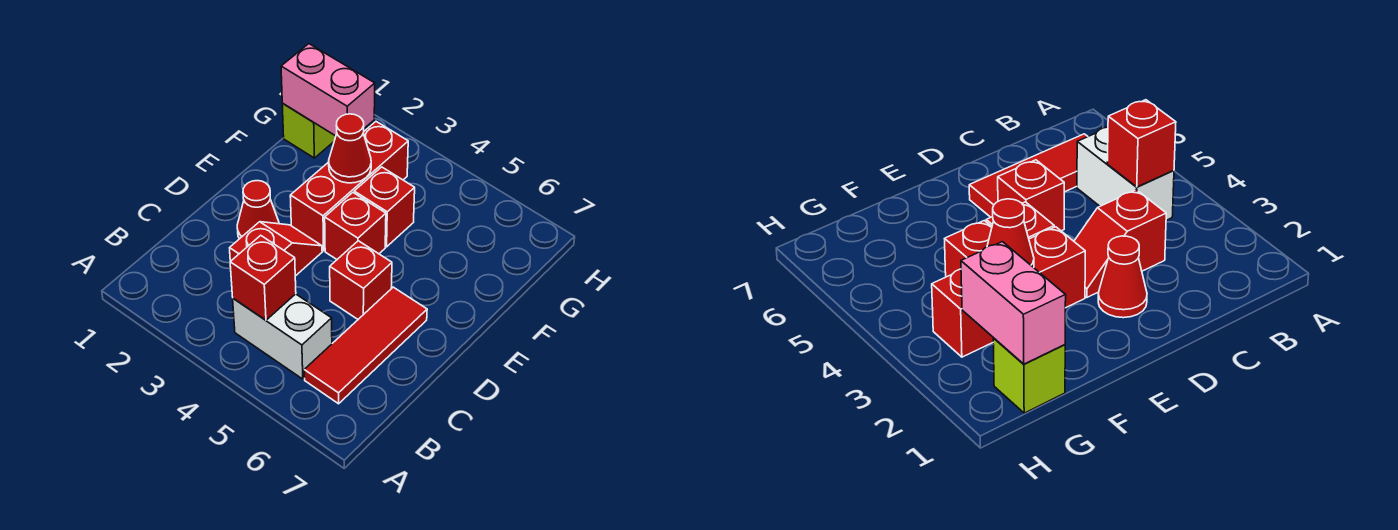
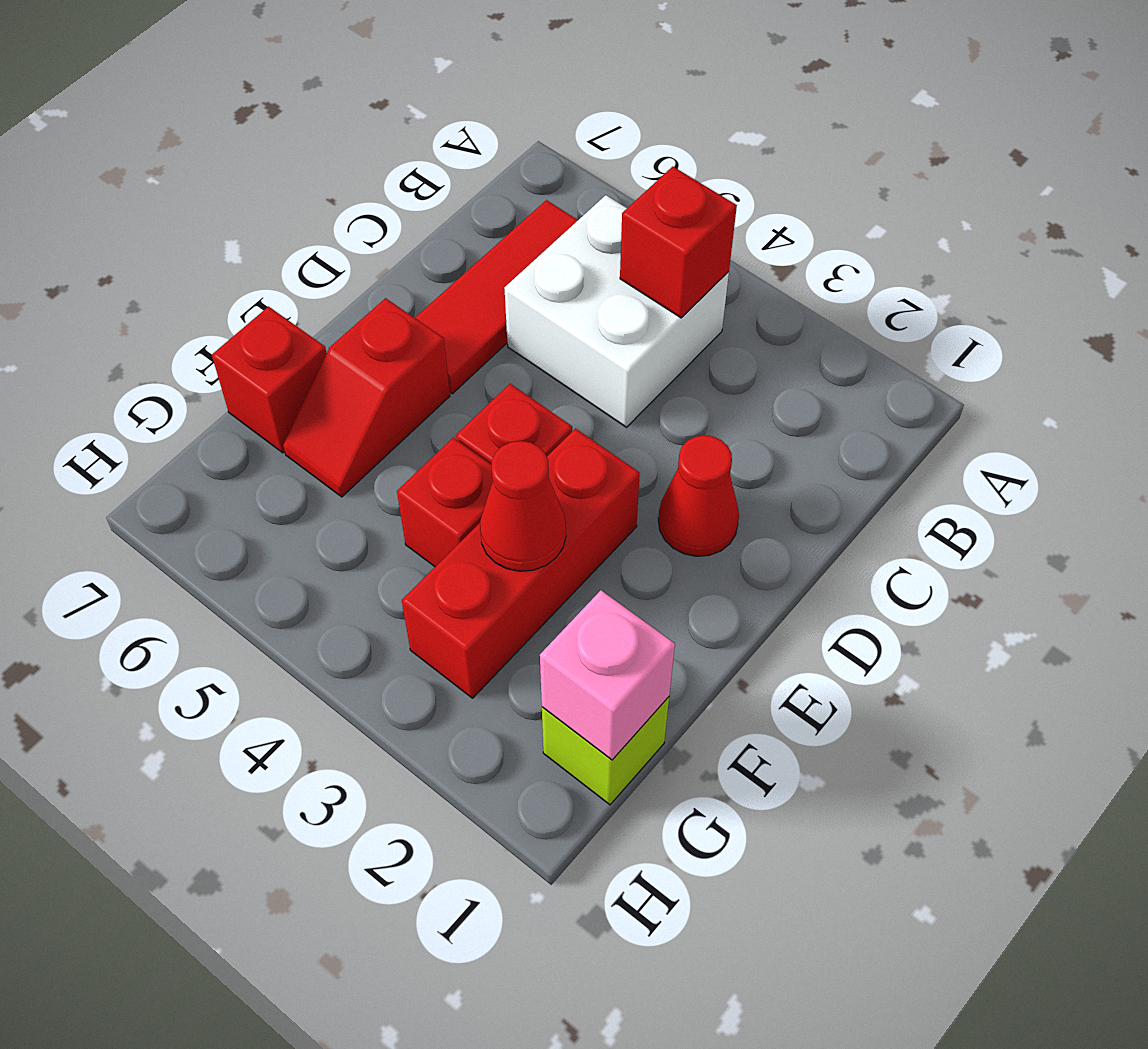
white 1x2 brick [233,294,332,379] -> white 2x2 brick [504,195,729,427]
red 1x2 slope [230,222,322,276] -> red 1x2 slope moved to [283,298,450,497]
red 1x1 brick [330,241,392,319] -> red 1x1 brick moved to [212,306,327,453]
pink 1x2 brick [281,44,375,136] -> pink 1x1 brick [540,590,675,760]

